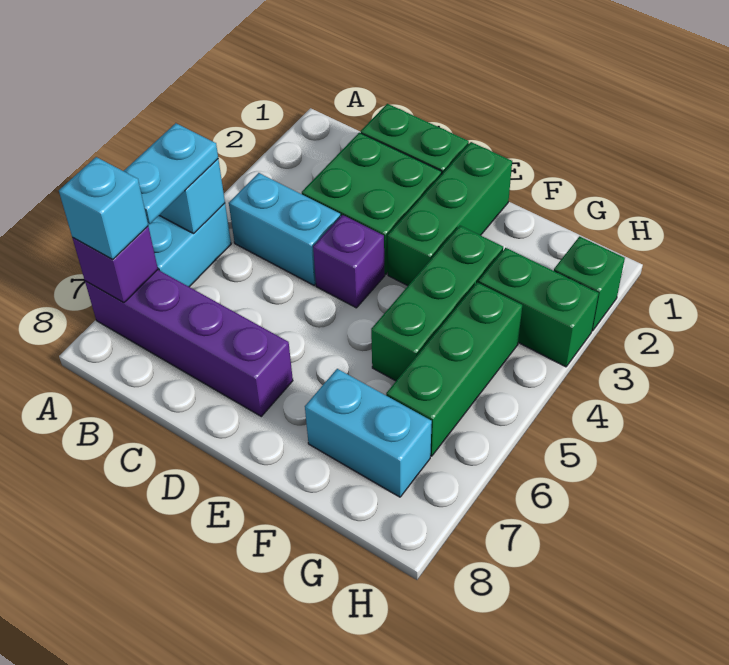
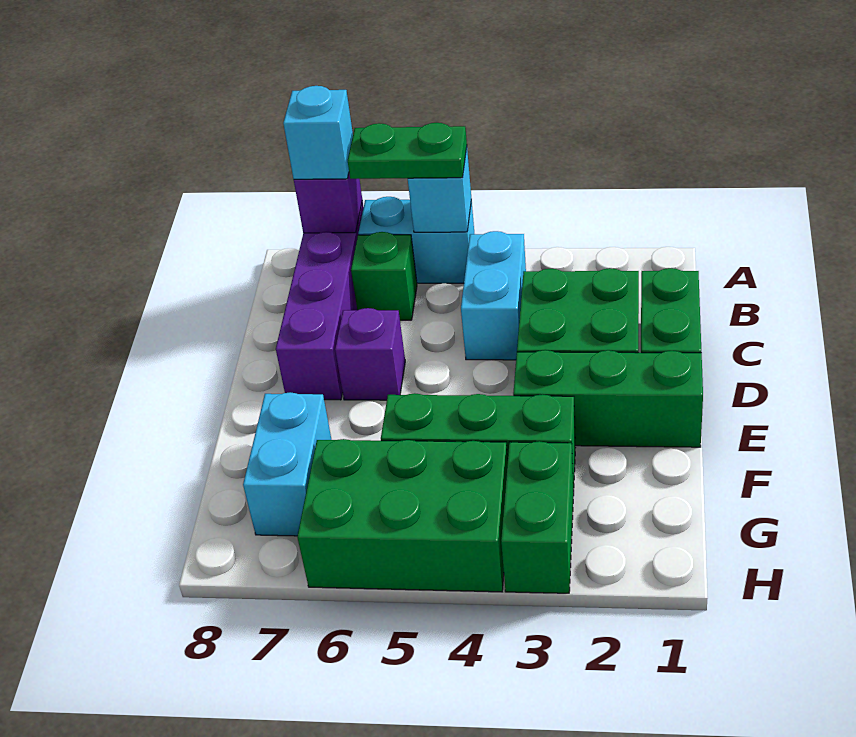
cyan 1x2 plate [124,123,218,224] -> green 1x2 plate [348,123,467,179]
purple 1x1 brick [313,215,385,308] -> purple 1x1 brick moved to [335,308,405,400]
green 1x3 brick [386,282,522,456] -> green 2x3 brick [297,439,508,592]
green 1x1 brick [554,236,625,331] -> green 1x1 brick moved to [351,232,417,320]

